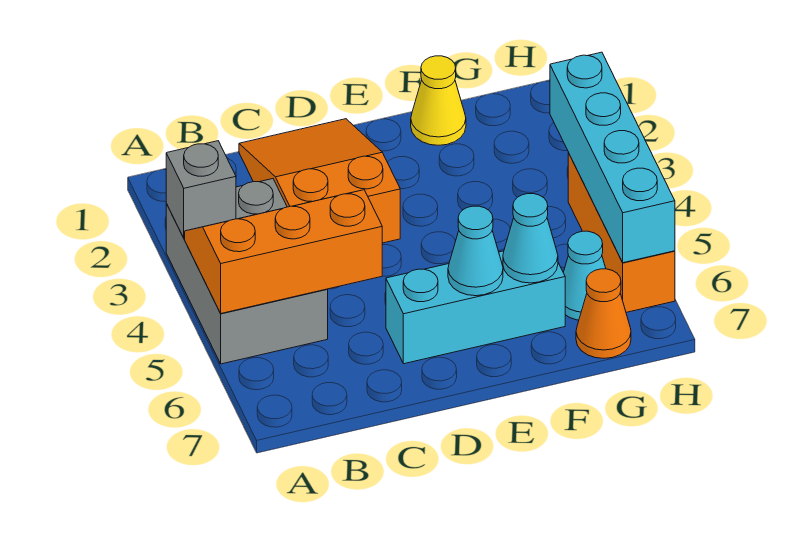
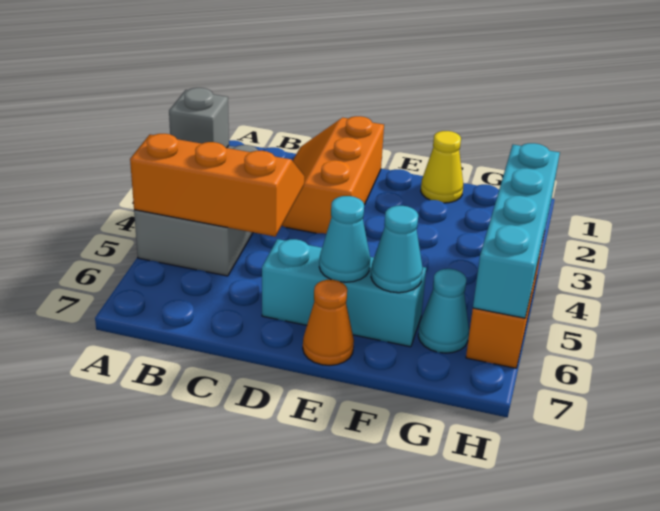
orange 2x3 slope [239,119,400,243] -> orange 2x3 slope turned to [282,116,384,234]
orange 1x1 cone [576,269,631,358] -> orange 1x1 cone moved to [303,280,354,366]

